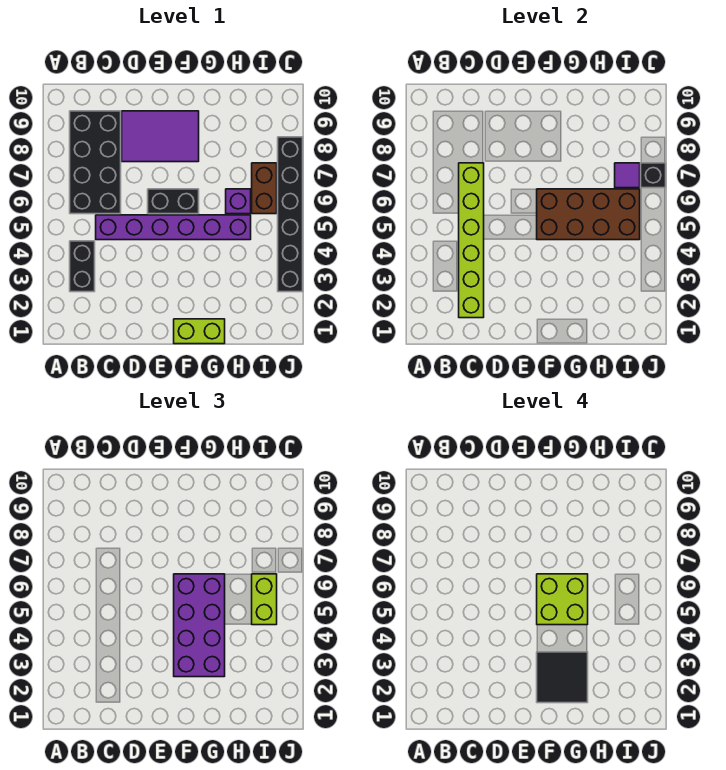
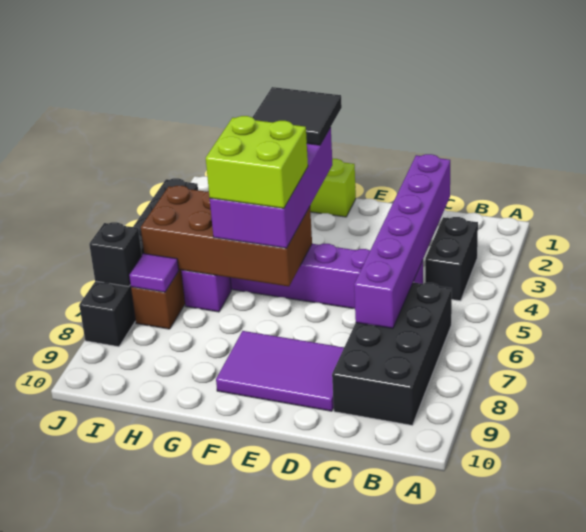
lime 1x6 brick [459,163,484,318] -> purple 1x6 brick [354,154,450,328]
black 1x2 brick [148,189,199,214] -> none
lime 1x2 brick [252,574,277,625] -> none

